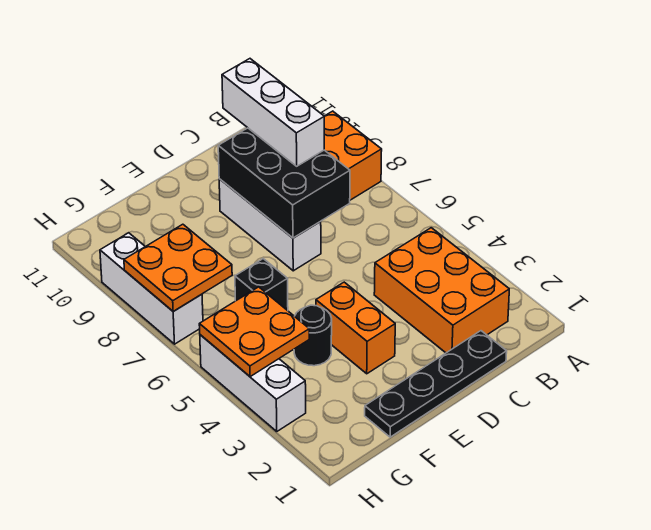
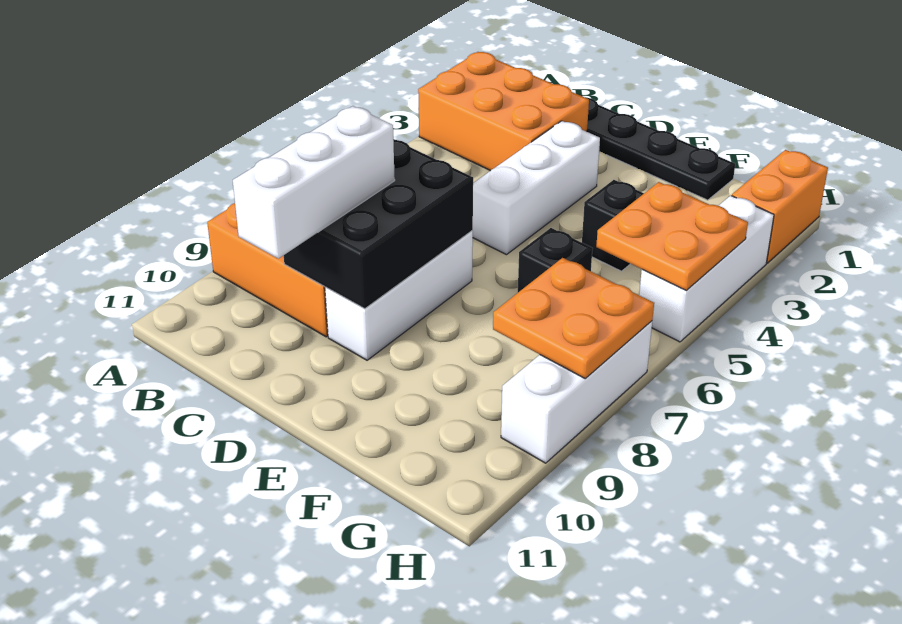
orange 2x3 brick [374,228,509,353] -> orange 2x3 brick turned to [418,52,589,171]
none -> white 1x3 brick [472,121,600,255]
orange 1x2 brick [316,282,395,374] -> orange 1x2 brick moved to [732,150,828,263]
black 1x1 round brick [294,305,332,366] -> black 1x1 brick [582,180,644,271]

